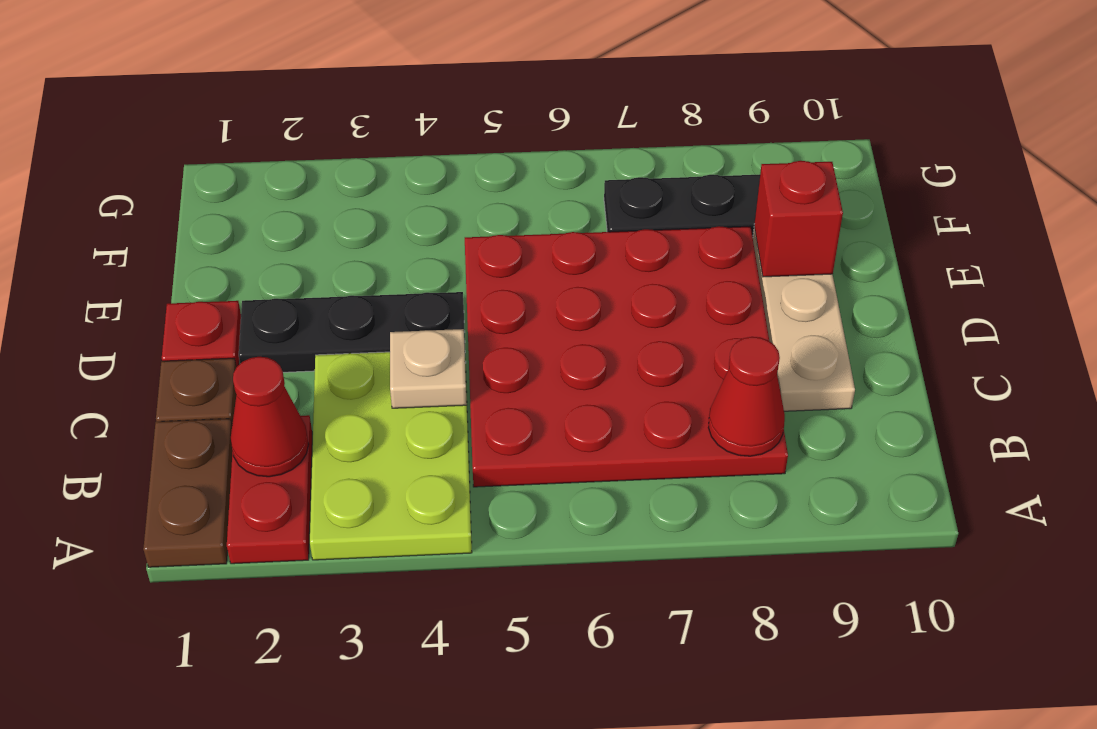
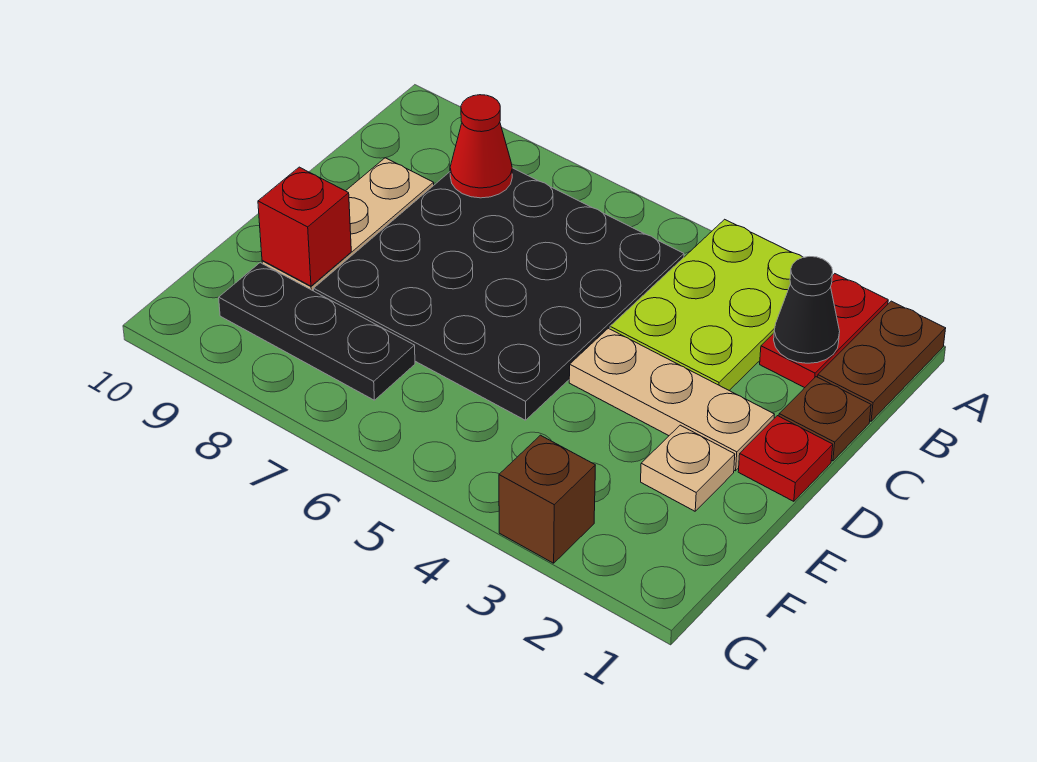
red 1x1 cone [231,357,309,477] -> black 1x1 cone [774,257,840,363]
red 4x4 plate [465,226,788,487] -> black 4x4 plate [314,168,684,420]
tan 1x1 plate [390,329,467,408] -> tan 1x1 plate moved to [641,425,735,511]
black 1x3 plate [239,292,465,372] -> tan 1x3 plate [569,328,775,471]
none -> brown 1x1 brick [499,435,595,563]

